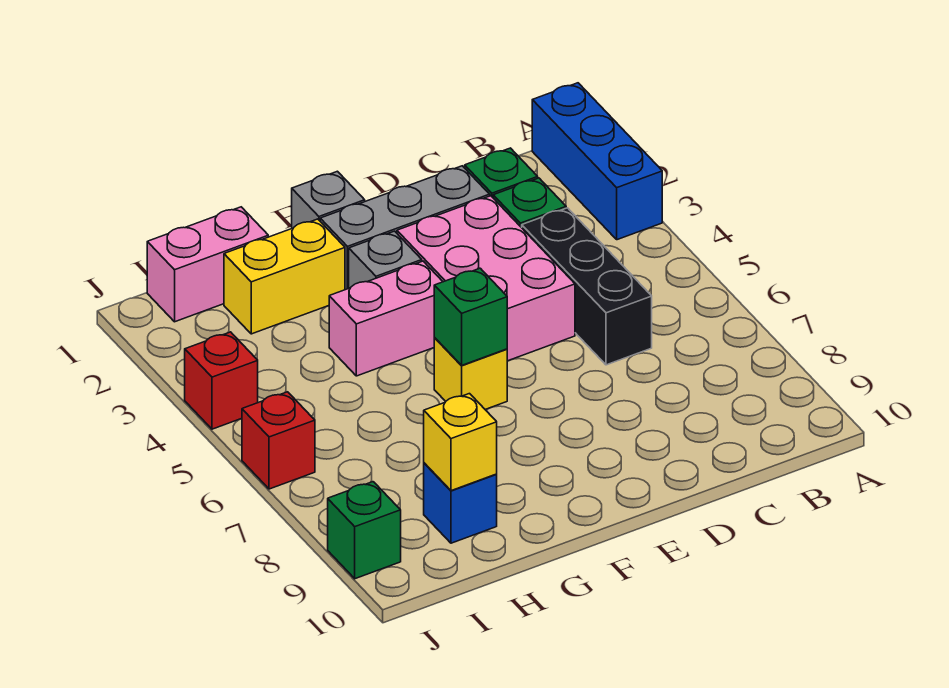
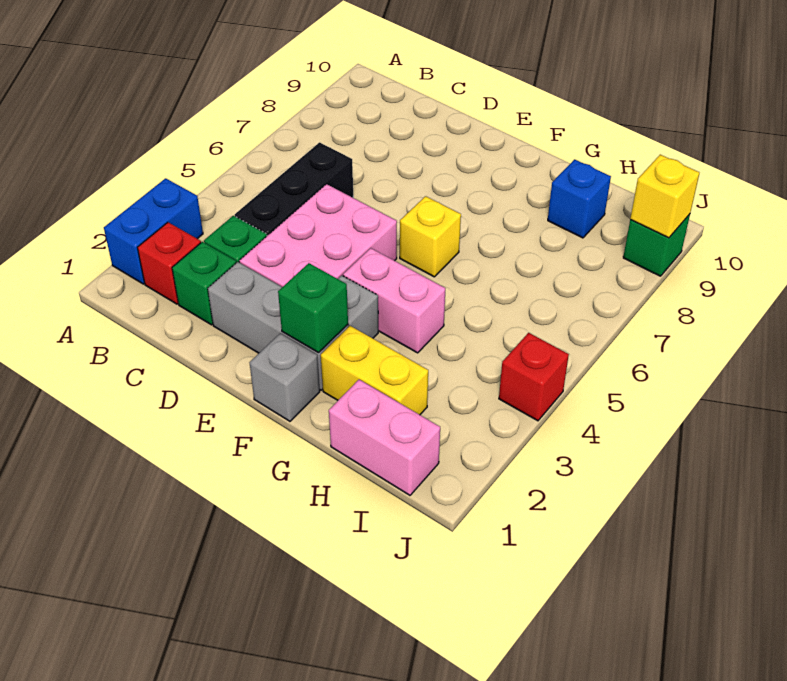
blue 1x3 brick [532,83,662,240] -> blue 1x2 brick [104,178,203,284]
green 1x1 brick [434,268,507,366] -> green 1x1 brick moved to [278,263,348,353]
yellow 1x1 brick [424,394,497,491] -> yellow 1x1 brick moved to [630,155,699,238]
red 1x1 brick [242,392,315,489] -> red 1x1 brick moved to [138,222,201,304]

